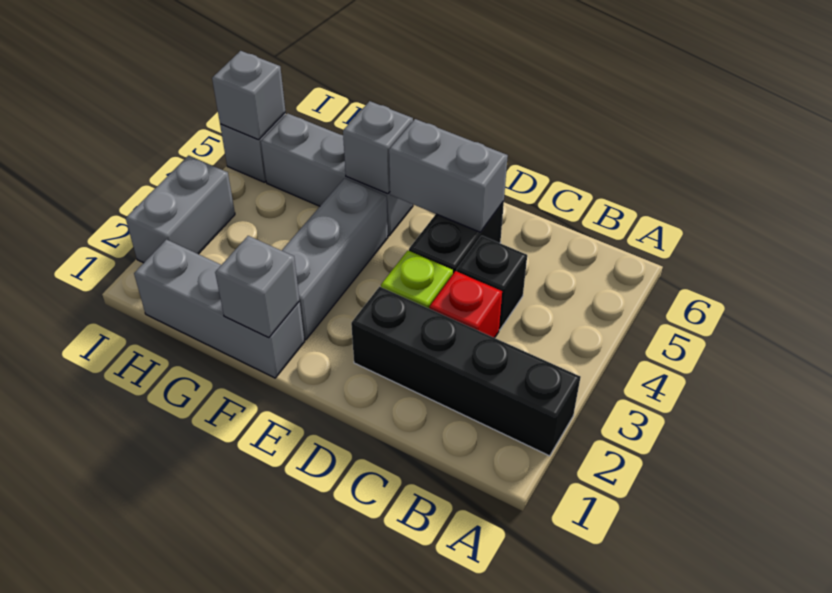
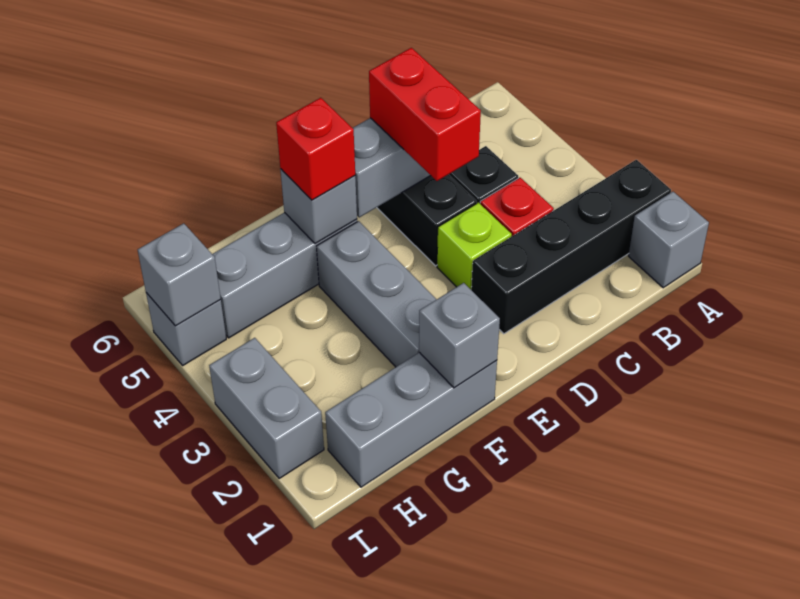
none -> grey 1x1 brick [629,192,709,288]
none -> red 1x2 brick [369,48,481,181]
none -> red 1x1 brick [276,98,355,200]

